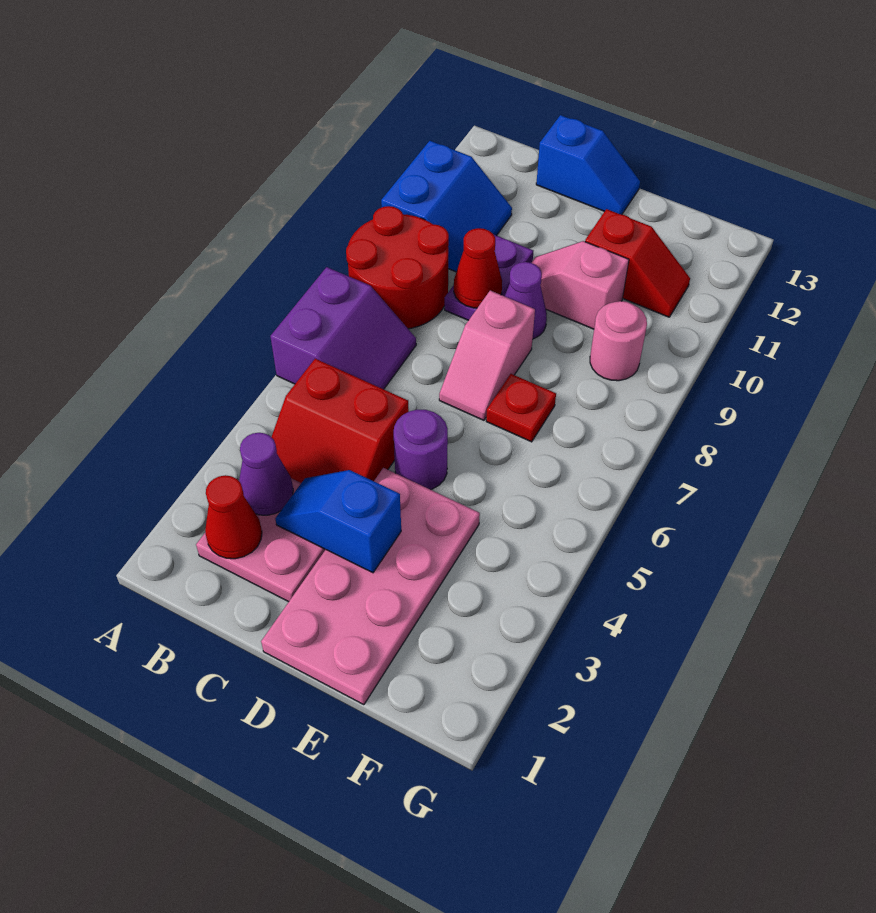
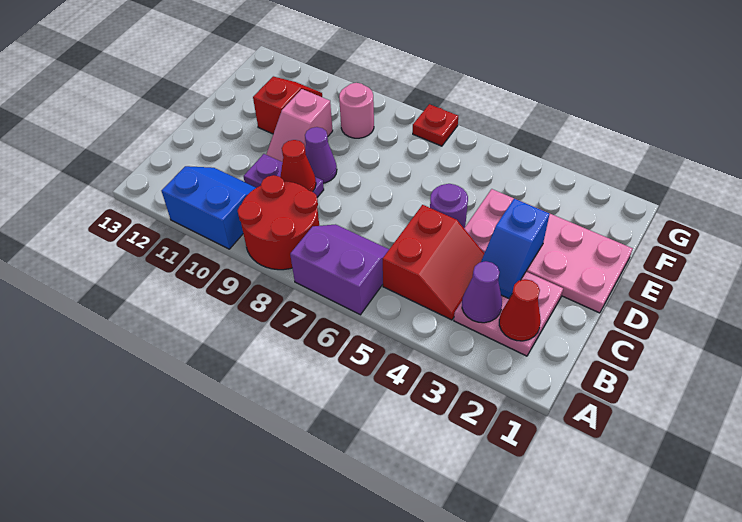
blue 1x2 slope [536,115,640,214] -> none
pink 1x2 slope [439,291,535,420] -> none
red 1x1 plate [486,374,556,442] -> red 1x1 plate moved to [413,104,458,146]

